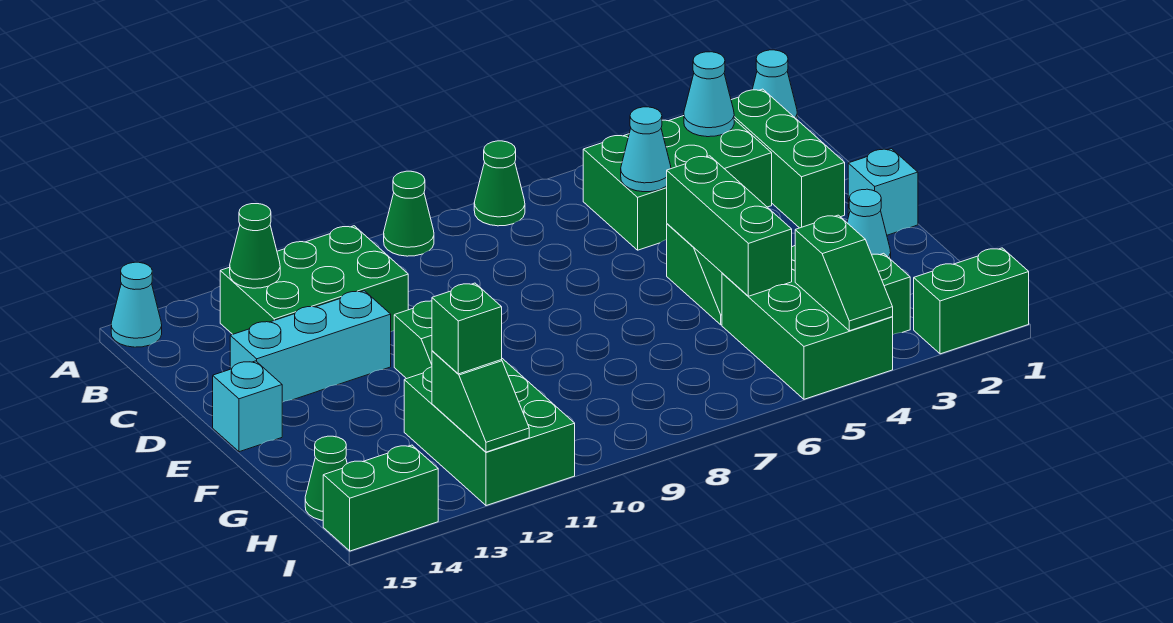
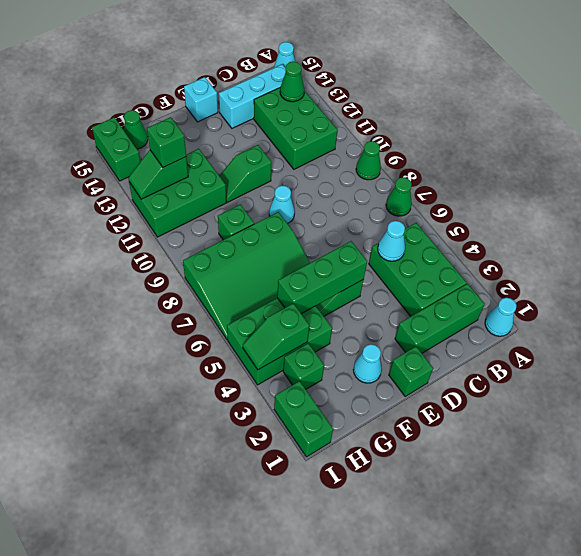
cyan 1x1 cone [684,52,734,137] -> cyan 1x1 cone moved to [269,186,295,223]
cyan 1x3 brick [230,291,391,402] -> cyan 1x3 brick turned to [219,65,286,128]
cyan 1x1 brick [848,149,918,235] -> green 1x1 brick [389,347,433,396]
none -> green 3x4 slope [183,212,310,340]
none -> green 1x1 brick [218,205,254,240]

